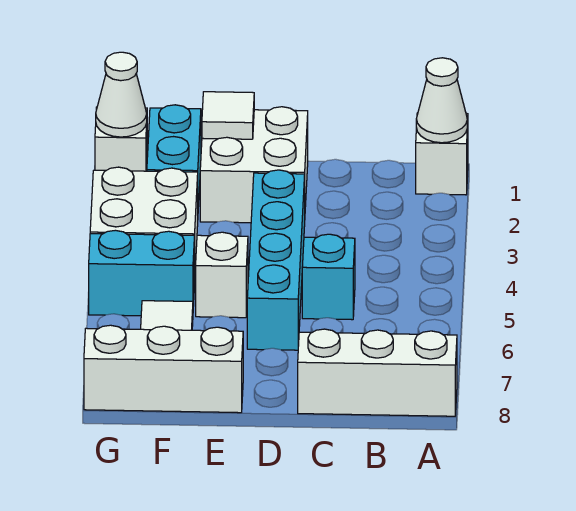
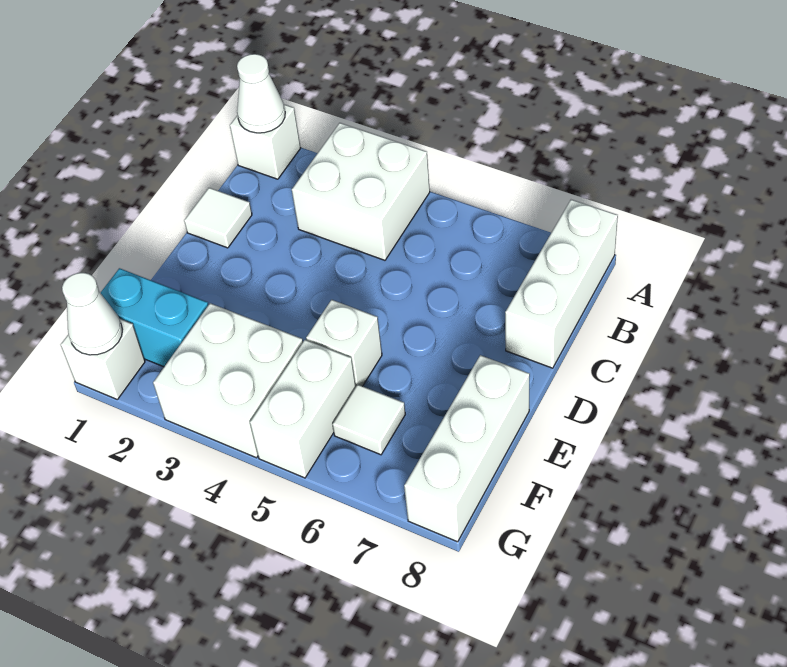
cyan 1x1 brick [302,234,355,320] -> none
white 2x2 brick [200,107,308,223] -> white 2x2 brick moved to [292,123,430,260]
cyan 1x4 brick [247,170,305,350] -> none
white 1x1 tile [202,92,254,139] -> white 1x1 tile moved to [184,188,252,248]
cyan 1x2 brick [89,230,194,316] -> white 1x2 brick [250,340,356,478]

